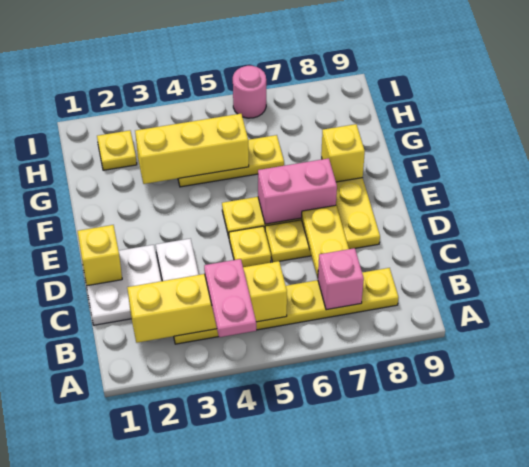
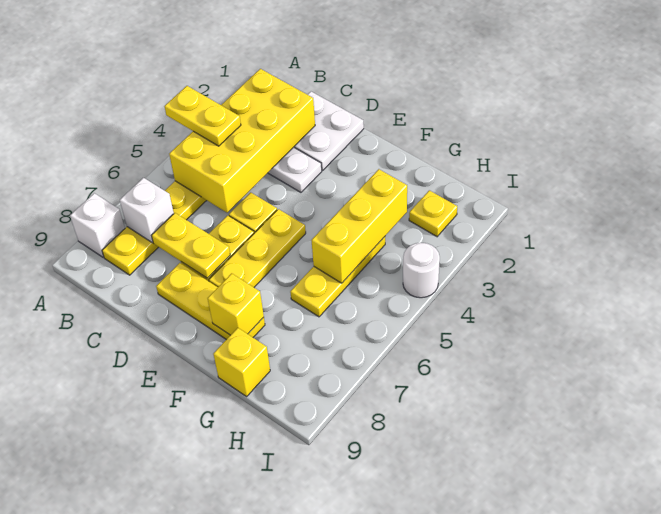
pink 1x2 plate [204,259,256,337] -> yellow 1x2 plate [164,86,241,146]
none -> white 1x1 brick [70,193,125,257]
yellow 1x4 brick [127,261,287,343] -> yellow 2x4 brick [169,69,315,213]
pink 1x1 brick [318,248,364,310] -> white 1x1 brick [120,178,174,243]
yellow 1x1 brick [78,225,122,286] -> yellow 1x1 brick moved to [213,328,270,396]
pink 1x2 brick [258,158,337,224] -> none
none -> white 1x1 round brick [403,243,440,298]
pink 1x1 round brick [233,66,266,118] -> none

